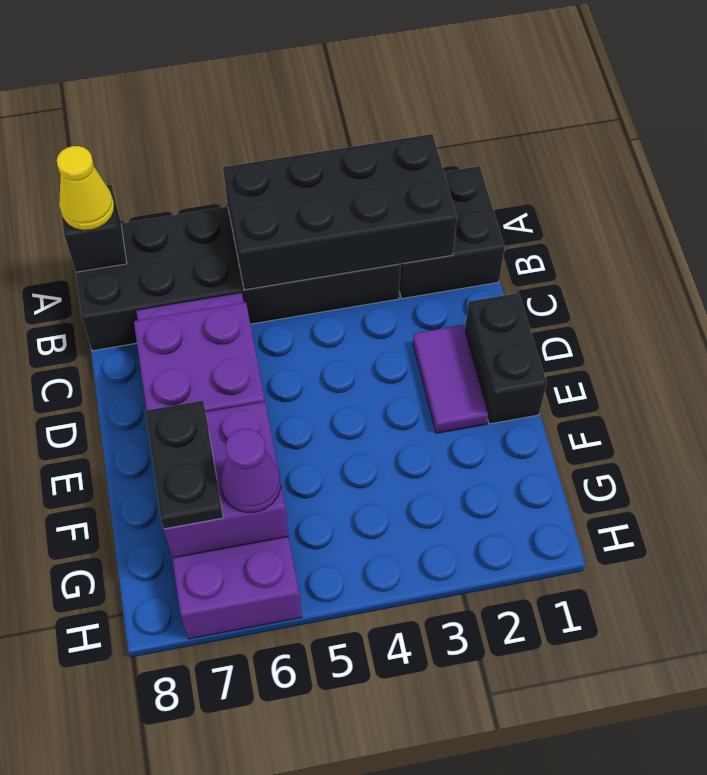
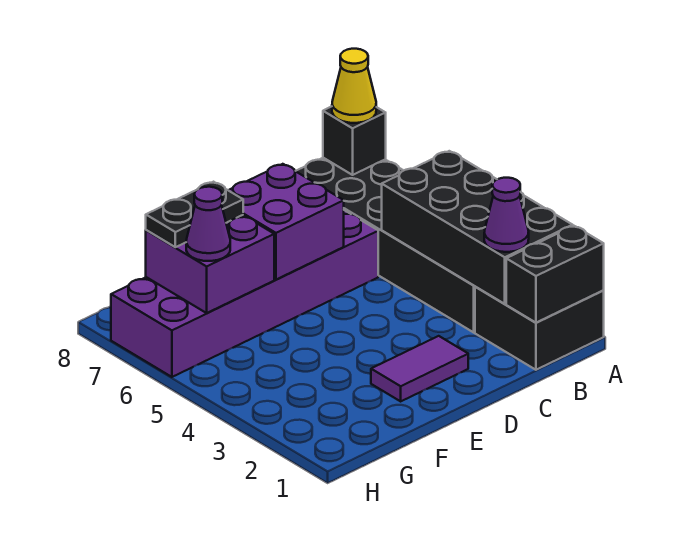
none -> purple 1x1 cone [484,178,529,252]
black 1x2 brick [465,293,547,424] -> black 1x2 brick moved to [506,226,604,323]

